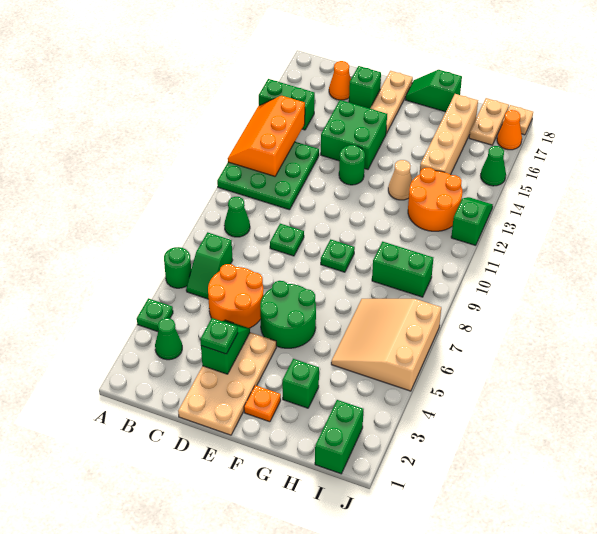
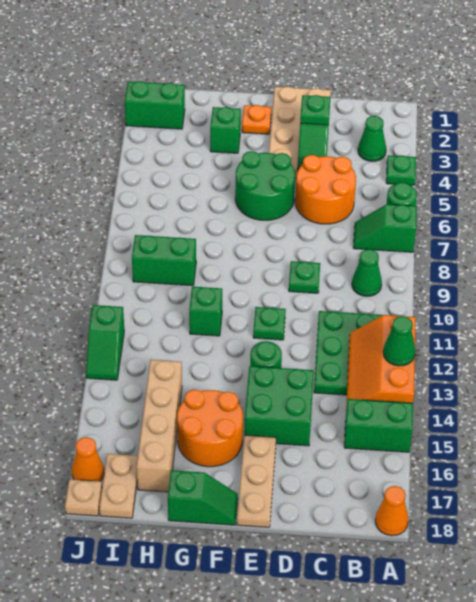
orange 2x3 slope [228,96,305,176] -> orange 2x3 slope turned to [346,315,416,409]
green 1x2 slope [186,232,233,299] -> green 1x2 slope turned to [353,204,417,252]
orange 1x1 cone [329,61,351,100] -> orange 1x1 cone moved to [375,486,408,536]
green 1x1 brick [349,66,381,109] -> green 1x1 brick moved to [189,287,222,336]
green 1x1 plate [321,239,355,272] -> green 1x1 plate moved to [253,307,286,340]
tan 1x1 cone [388,160,412,200] -> none
tan 3x3 slope [331,299,441,391] -> none
orange 2x2 round brick [408,168,462,231] -> orange 2x2 round brick moved to [177,390,243,467]
green 1x2 brick [315,400,364,474] -> green 1x2 brick turned to [125,81,185,129]
green 1x1 cone [481,146,506,186] -> green 1x1 cone moved to [383,316,415,366]

